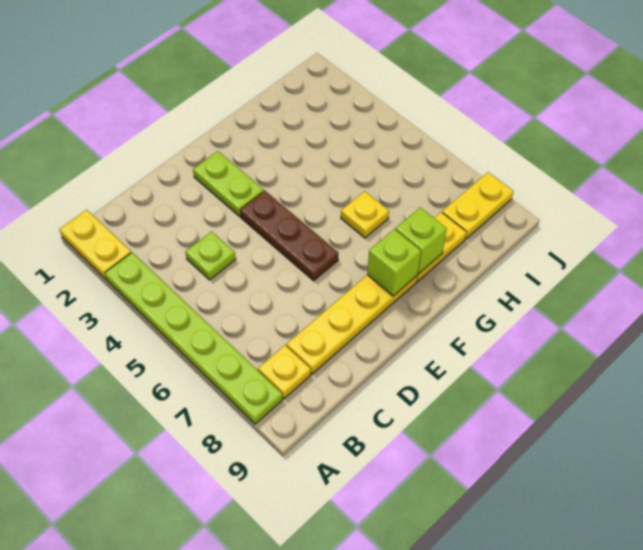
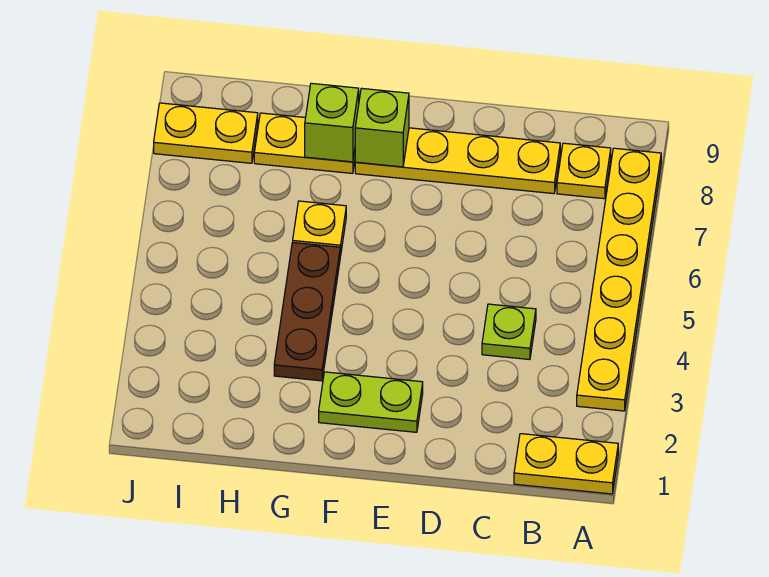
yellow 1x2 plate [60,210,131,279] -> yellow 1x2 plate turned to [514,434,618,494]
lime 1x6 plate [105,253,283,424] -> yellow 1x6 plate [577,148,661,411]
lime 1x2 plate [193,151,264,216] -> lime 1x2 plate turned to [319,372,423,432]
brown 1x3 plate [240,191,338,281] -> brown 1x3 plate moved to [274,243,340,381]

